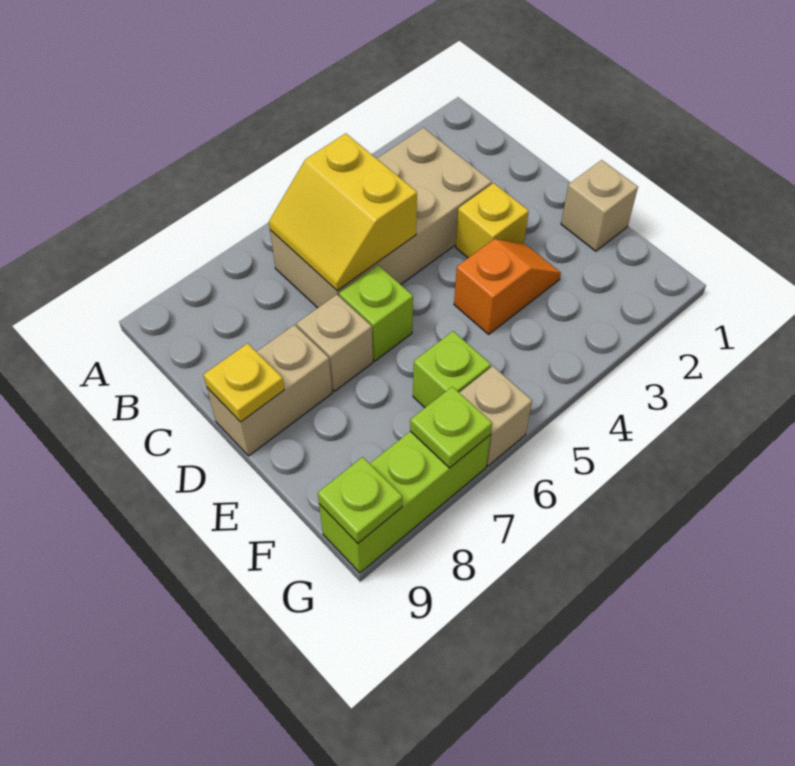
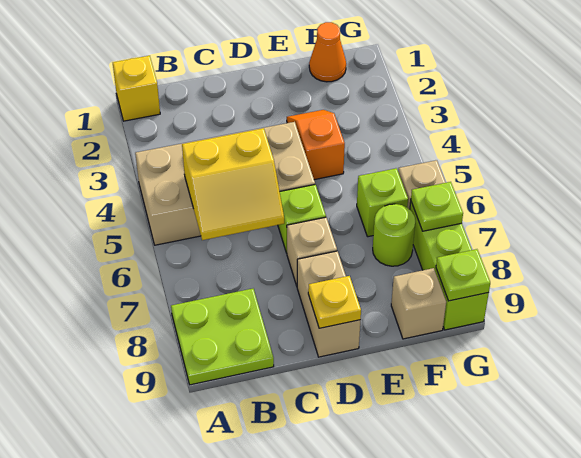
none -> lime 2x2 plate [171,289,274,385]
tan 2x4 brick [270,128,492,308] -> tan 2x4 brick turned to [135,122,315,245]
yellow 1x1 brick [456,183,529,258] -> yellow 1x1 brick moved to [113,56,160,121]
tan 1x1 brick [561,160,638,251] -> tan 1x1 brick moved to [391,268,446,339]
none -> orange 1x1 cone [309,22,346,82]
none -> lime 1x1 round brick [373,204,415,266]

